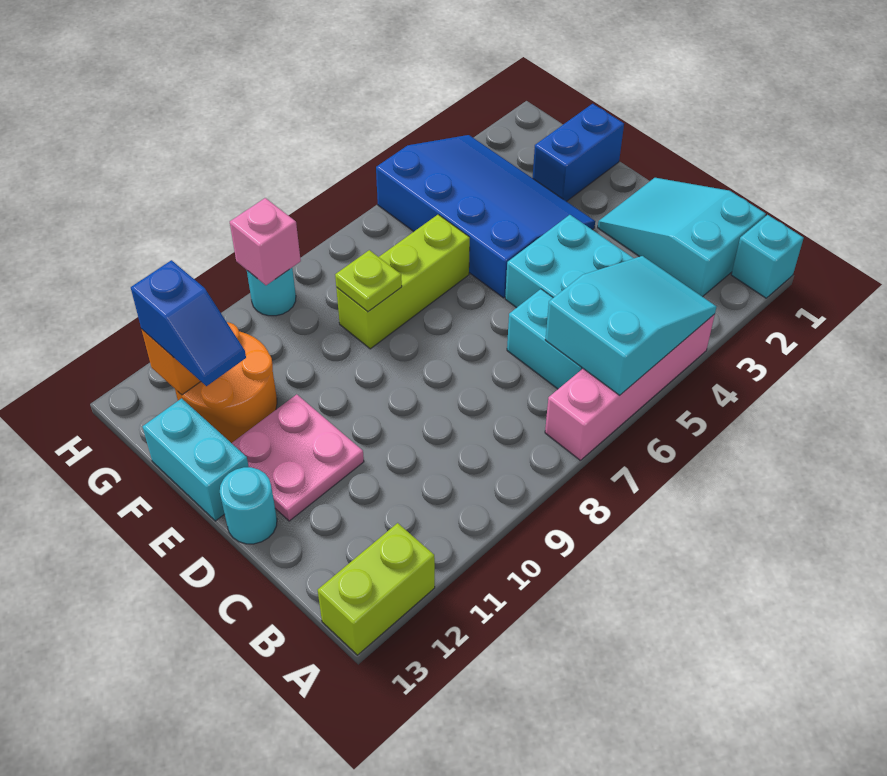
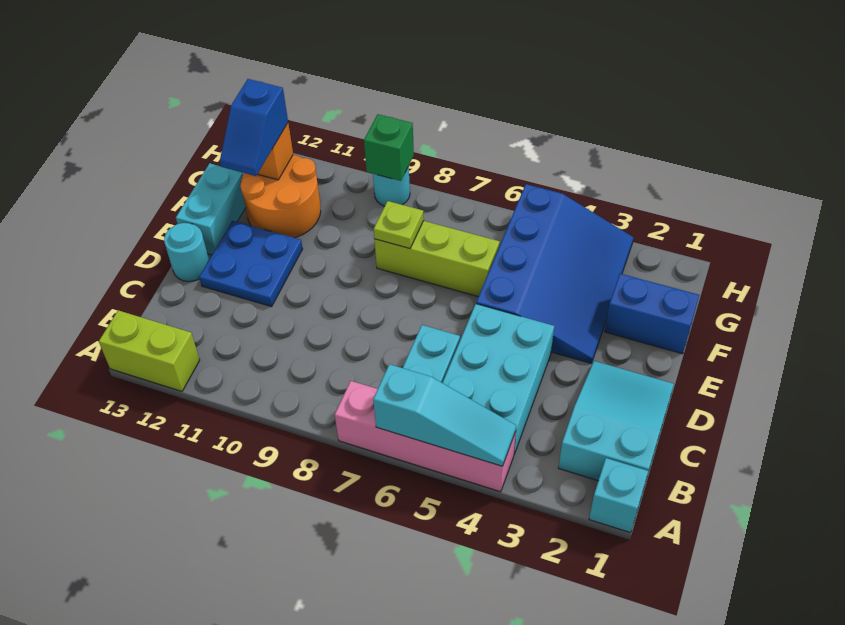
cyan 2x3 slope [545,256,716,395] -> cyan 1x3 slope [373,364,516,466]
pink 2x2 plate [232,394,364,521] -> blue 2x2 plate [199,221,303,307]
pink 1x1 brick [230,198,301,285] -> green 1x1 brick [364,114,414,181]

